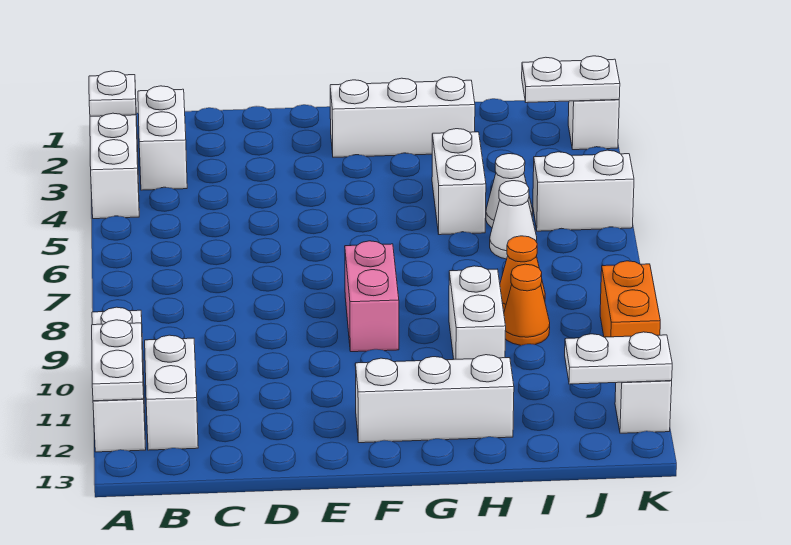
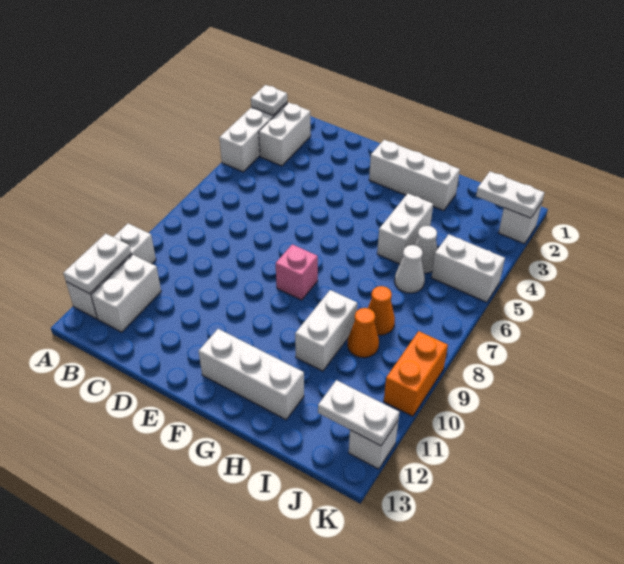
pink 1x2 brick [345,241,399,352] -> pink 1x1 brick [276,244,318,300]

